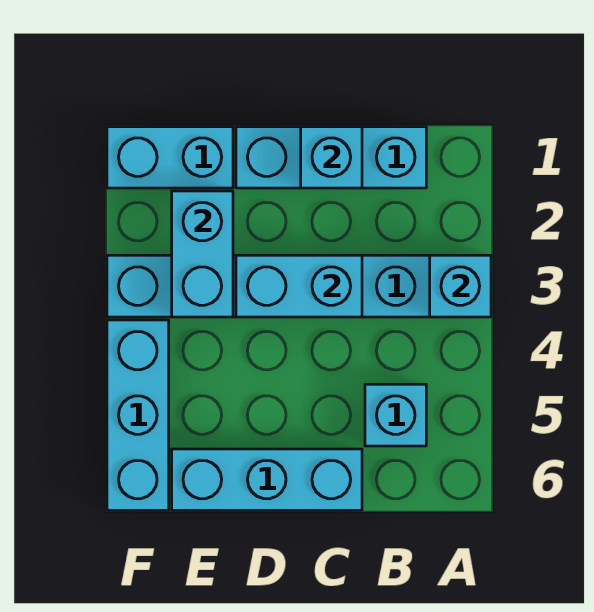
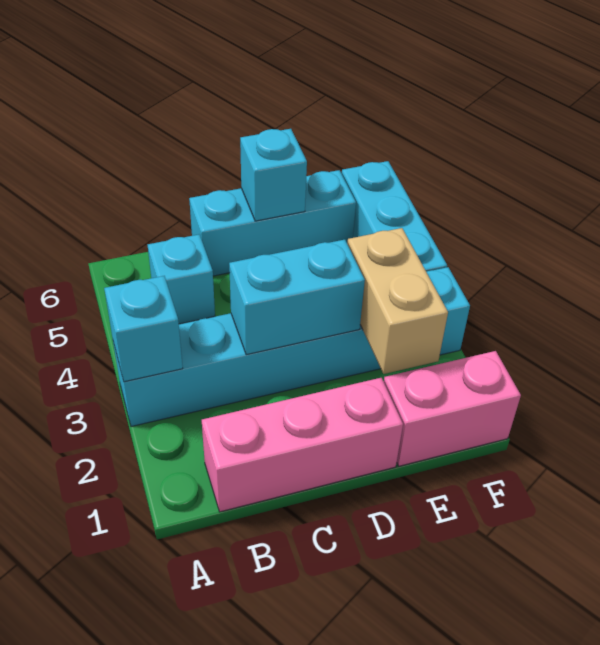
cyan 1x3 brick [236,127,426,188] -> pink 1x3 brick [202,378,403,512]
cyan 1x1 brick [301,127,362,188] -> cyan 1x1 brick moved to [240,129,307,221]
cyan 1x2 brick [107,127,233,188] -> pink 1x2 brick [384,351,521,466]
cyan 1x2 brick [172,191,233,317] -> tan 1x2 brick [348,228,448,374]

